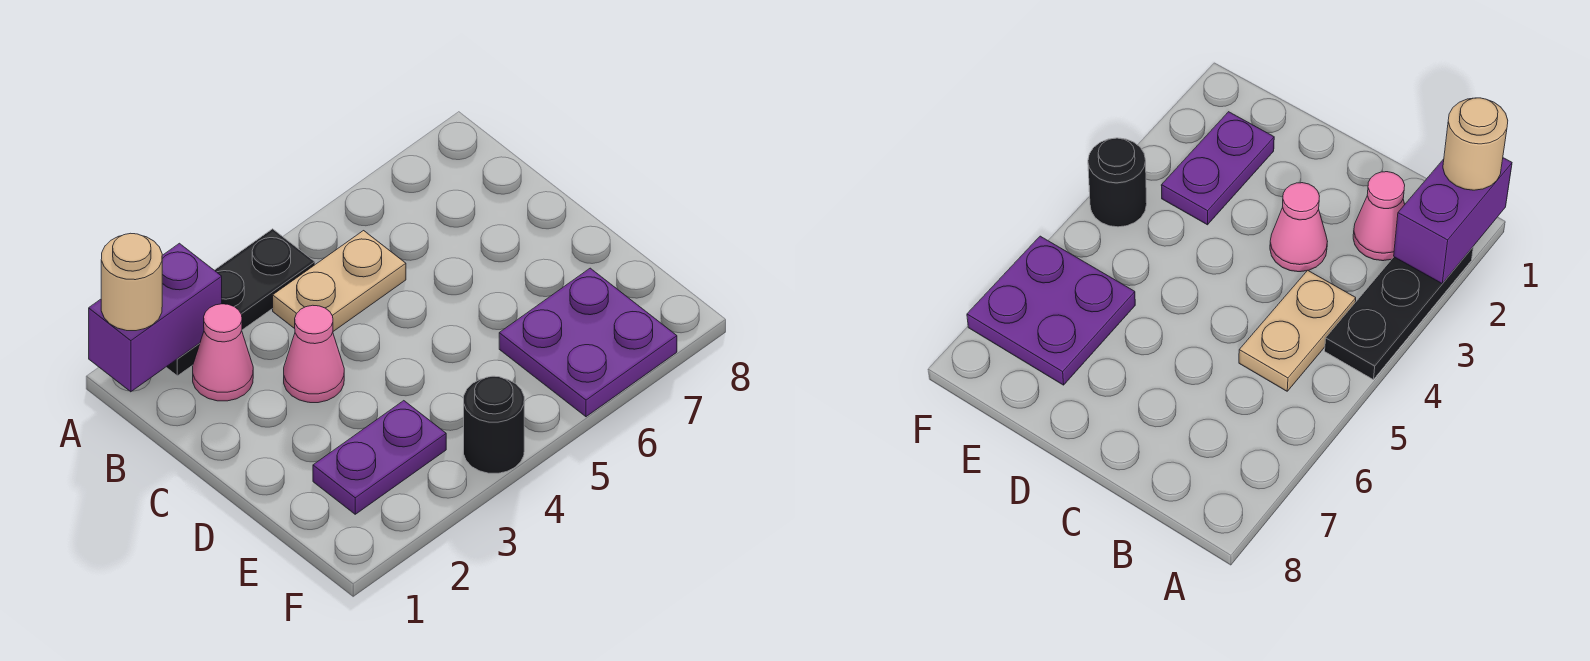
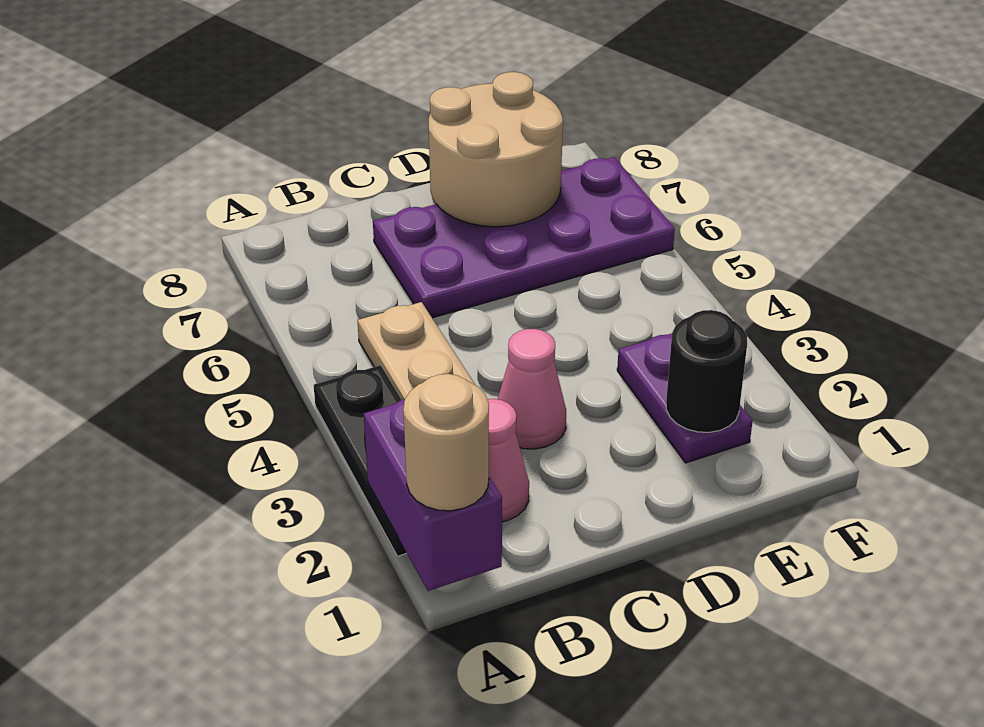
none -> tan 2x2 round brick [429,72,563,227]
purple 2x2 plate [499,268,677,417] -> purple 2x4 plate [373,157,675,318]
black 1x1 round brick [464,376,524,473] -> black 1x1 round brick moved to [666,310,747,432]

